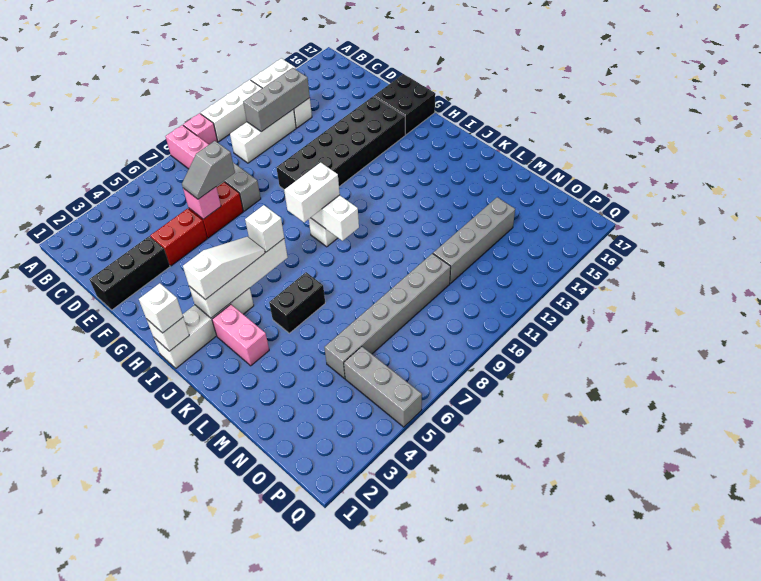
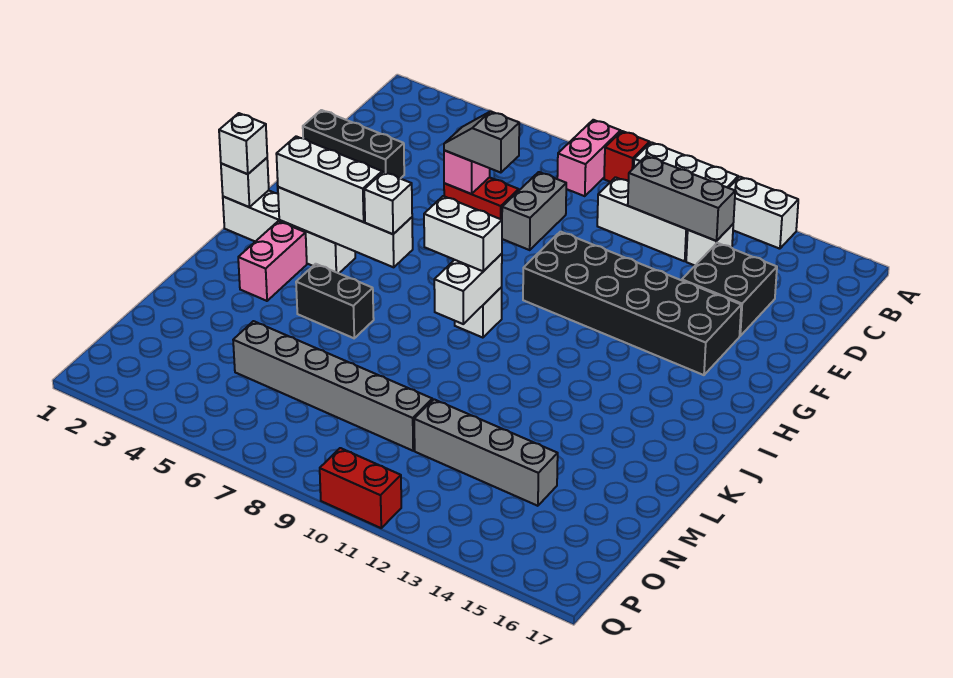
pink 1x1 brick [183,113,218,144] -> red 1x1 brick [604,131,650,182]
red 1x2 brick [150,209,207,266] -> red 1x2 brick moved to [320,448,401,528]
black 2x2 brick [374,74,435,135] -> black 2x2 brick moved to [682,243,777,336]
white 1x3 slope [183,237,265,300] -> white 1x3 brick [276,136,382,222]
grey 1x3 brick [344,347,422,427] -> none

